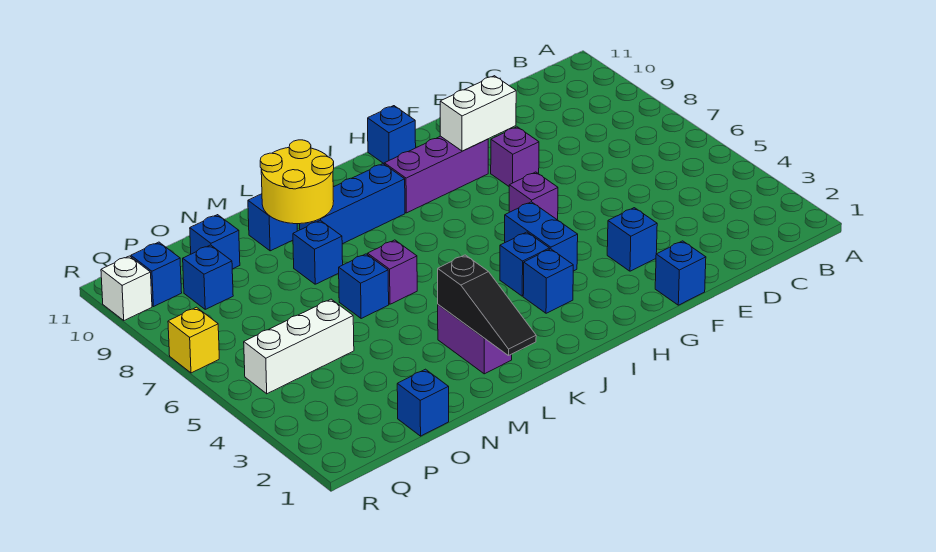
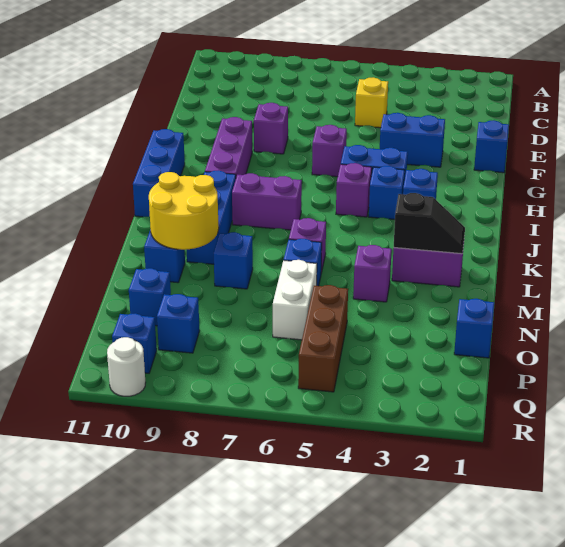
blue 1x1 brick [607,208,657,271] -> blue 1x2 brick [380,113,445,167]
white 1x2 brick [440,76,516,151] -> white 1x2 brick moved to [273,260,317,340]
blue 1x1 brick [368,106,416,164] -> blue 1x3 brick [133,129,185,217]
none -> purple 1x1 brick [336,163,372,217]
none -> purple 1x2 brick [232,173,302,230]
black 1x3 slope [438,255,536,356] -> black 1x2 slope [394,193,465,254]
none -> purple 1x1 brick [353,245,392,302]
white 1x3 brick [244,299,354,394] -> brown 1x3 brick [298,285,348,392]
yellow 1x1 brick [168,307,219,373] -> yellow 1x1 brick moved to [355,77,388,128]
white 1x1 brick [101,256,152,320] -> white 1x1 round brick [107,337,146,396]

